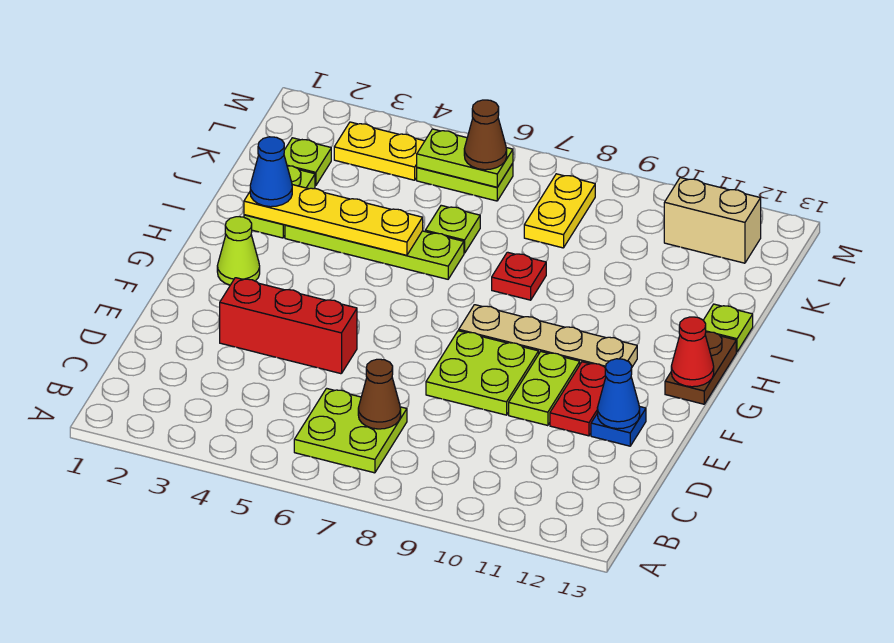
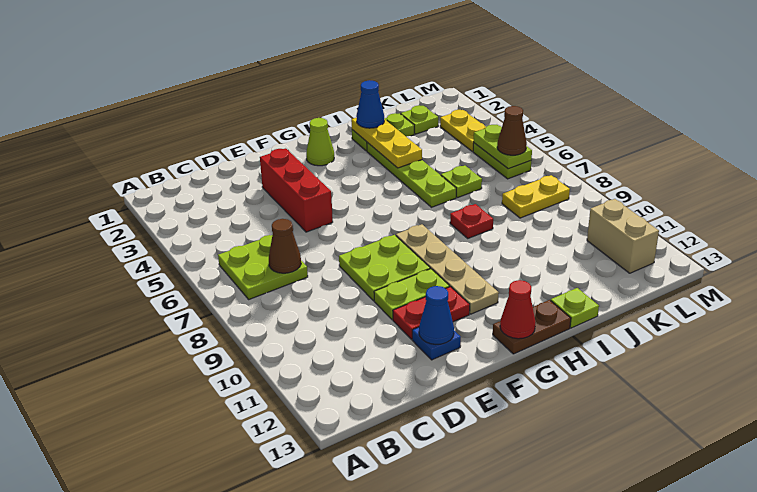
yellow 1x4 plate [244,185,423,255] -> yellow 1x3 plate [351,118,422,168]

